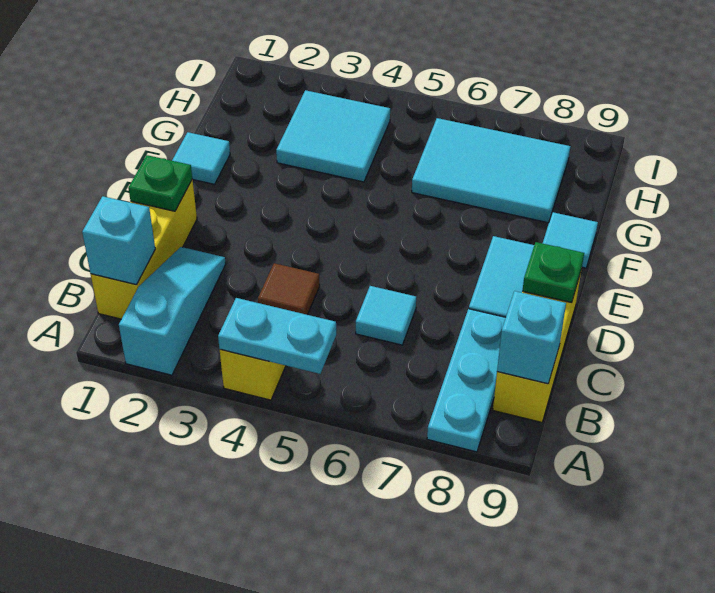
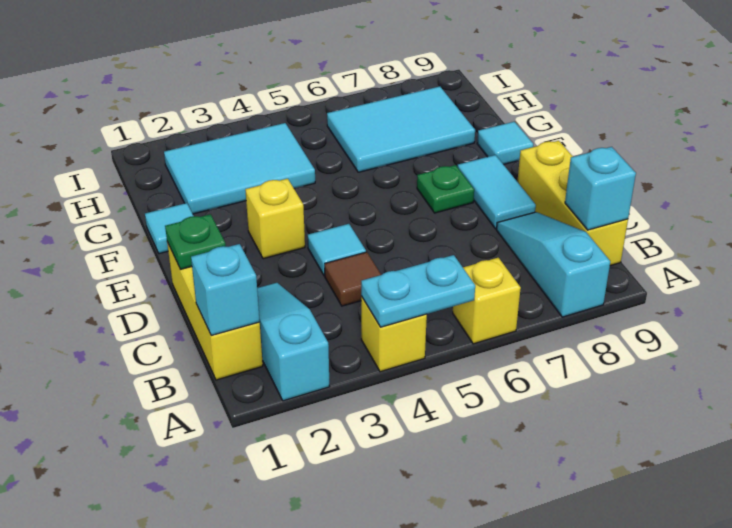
none -> yellow 1x1 brick [453,258,521,344]
cyan 1x3 plate [427,309,506,452] -> cyan 1x3 slope [497,212,610,317]
cyan 1x1 tile [356,286,416,345] -> cyan 1x1 tile moved to [308,224,366,276]
green 1x1 plate [522,242,584,303] -> green 1x1 plate moved to [417,165,474,213]
none -> yellow 1x1 brick [245,179,305,259]
cyan 2x2 tile [276,90,390,182] -> cyan 2x3 tile [164,123,315,214]

